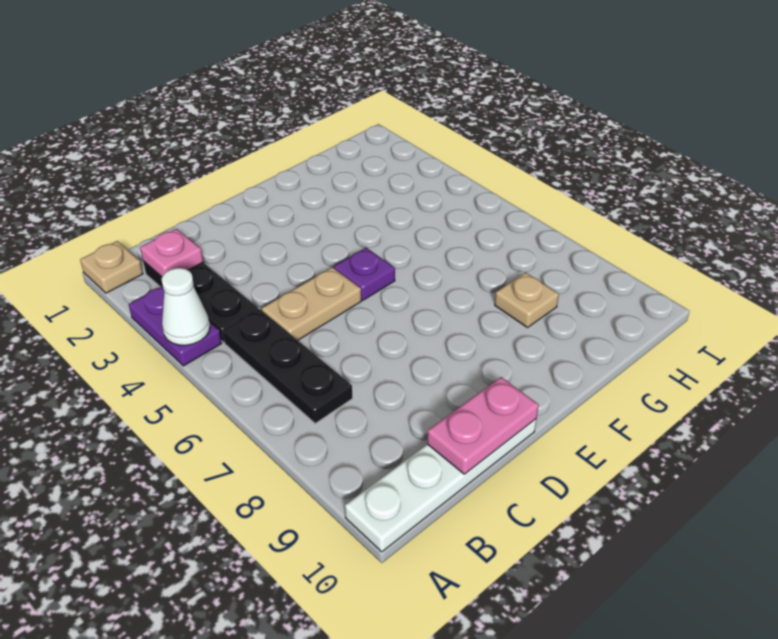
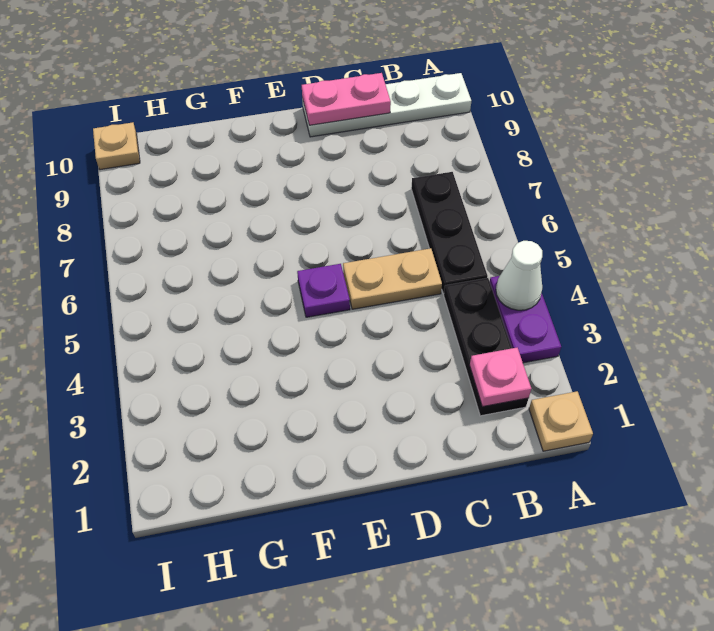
tan 1x1 plate [495,272,559,328] -> tan 1x1 plate moved to [93,122,140,170]

